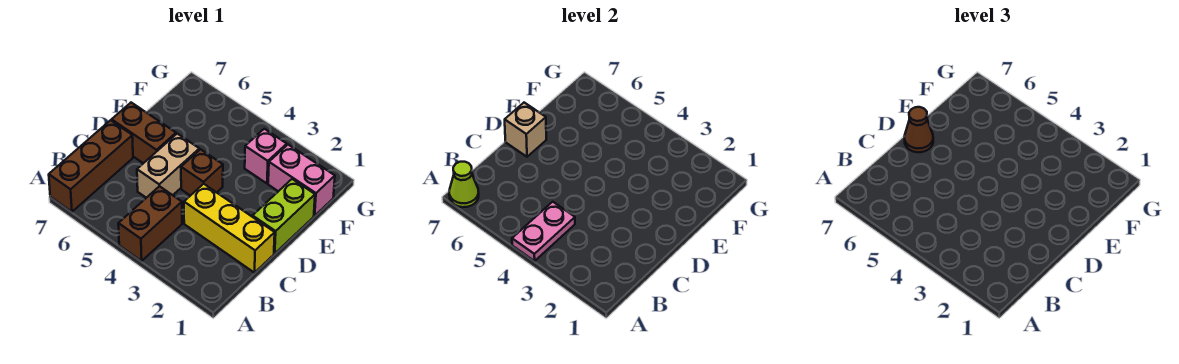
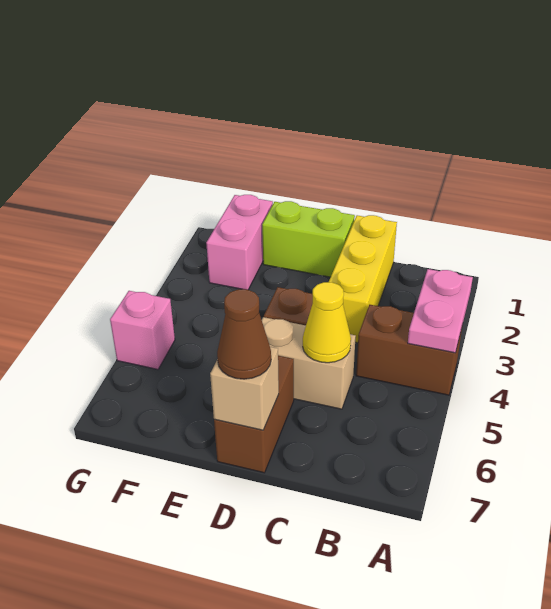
pink 1x2 plate [512,202,575,261] -> pink 1x2 plate turned to [408,269,473,353]
brown 1x3 brick [49,120,133,212] -> none
lime 1x1 cone [449,162,479,207] -> none
none -> yellow 1x1 cone [303,282,351,363]
pink 1x1 brick [245,129,287,183] -> pink 1x1 brick moved to [110,291,175,369]

